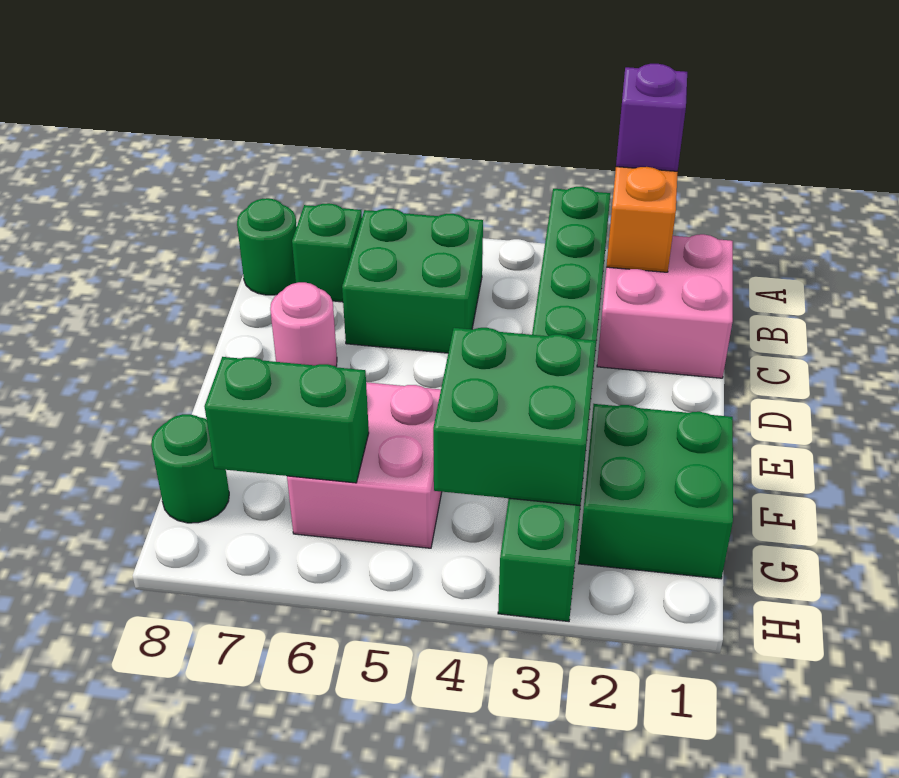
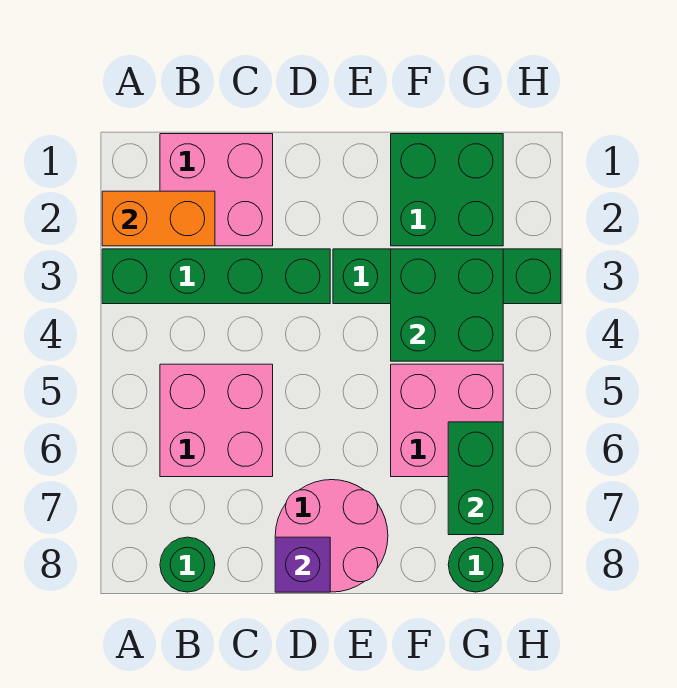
purple 1x1 brick [616,64,687,171] -> purple 1x1 brick moved to [275,537,330,592]
green 2x2 brick [342,209,483,353] -> pink 2x2 brick [160,364,273,477]
green 1x1 brick [292,203,362,302] -> none
pink 1x1 round brick [270,282,337,367] -> pink 2x2 round brick [275,480,388,592]

